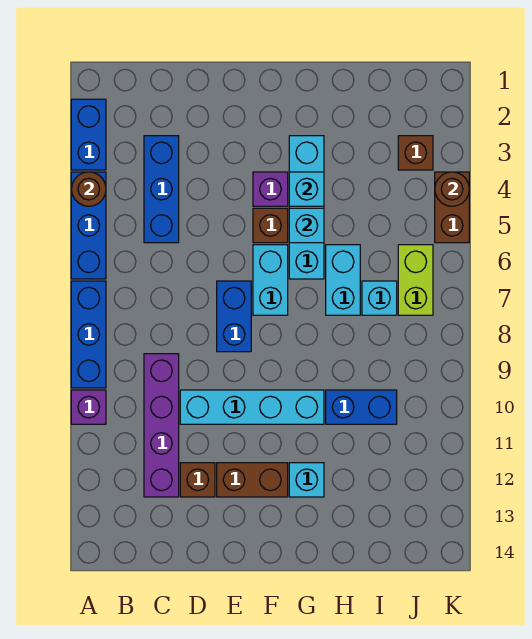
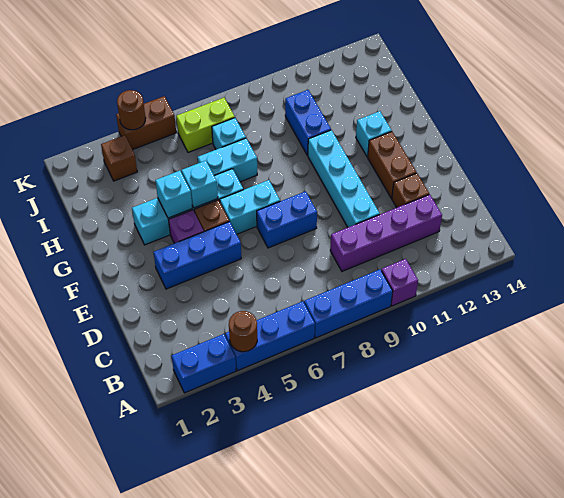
blue 1x3 brick [144,136,179,243] -> blue 1x3 brick moved to [154,221,241,289]

